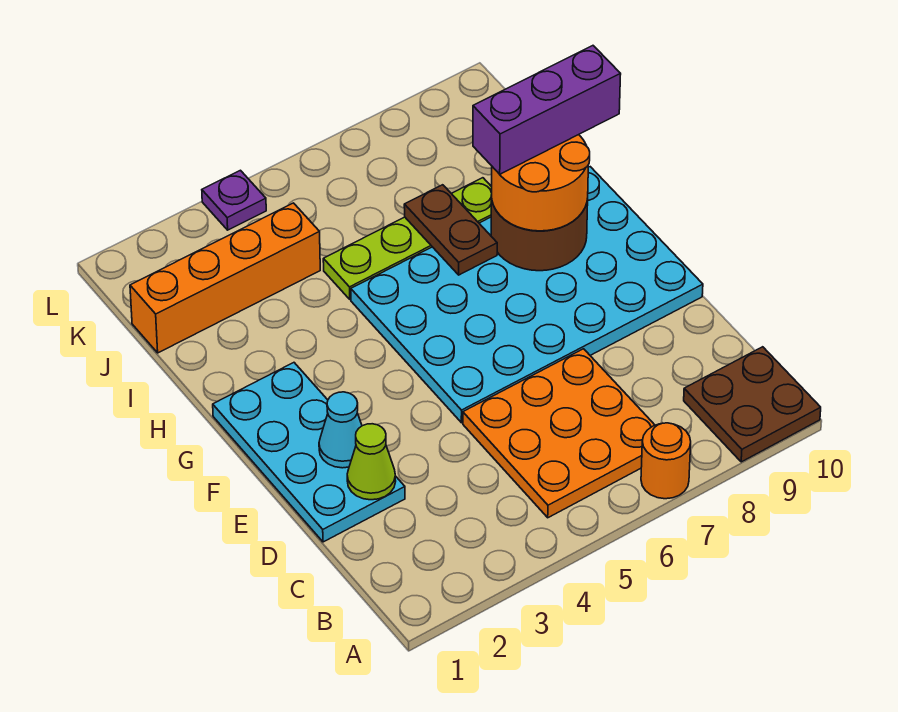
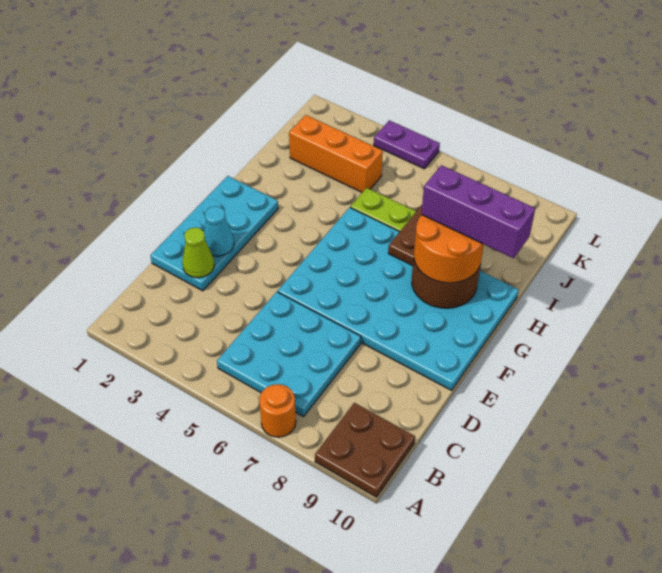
orange 3x3 plate [463,349,655,518] -> cyan 3x3 plate [217,292,361,417]
orange 1x4 brick [130,203,320,353] -> orange 1x3 brick [289,115,383,192]
purple 1x1 plate [202,170,266,230] -> purple 1x2 plate [374,120,440,169]

